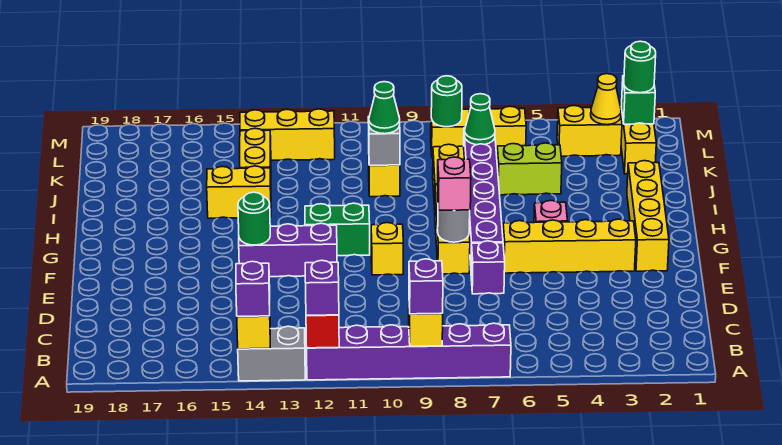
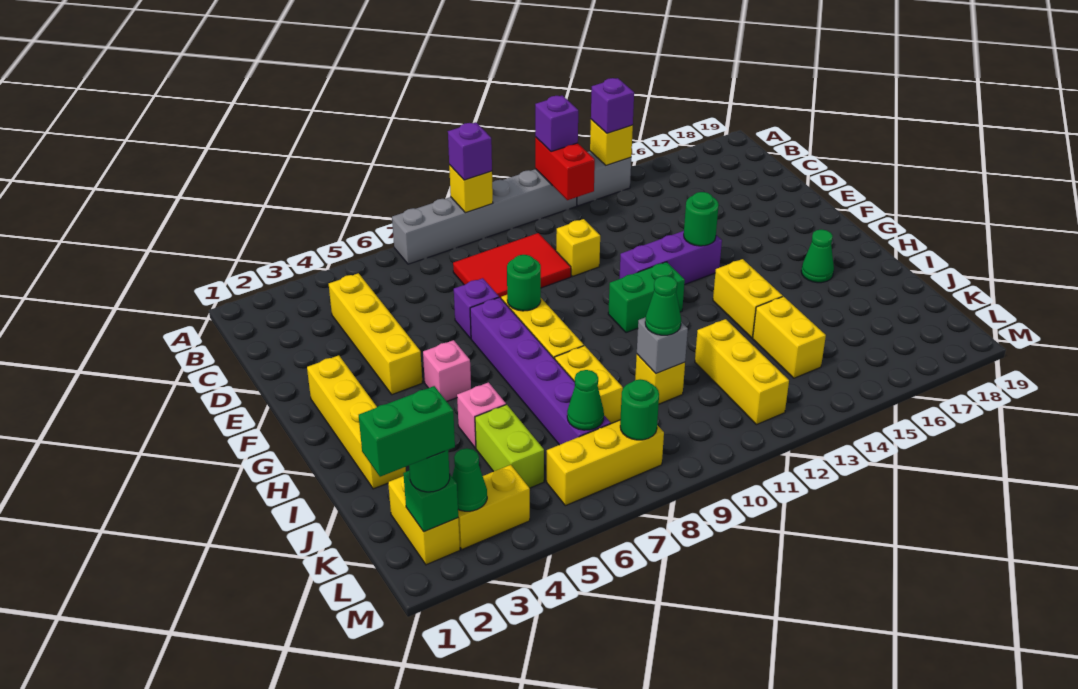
purple 1x6 brick [307,323,511,380] -> grey 1x6 brick [392,169,577,264]
none -> red 2x3 tile [453,233,571,298]
yellow 1x4 brick [503,219,636,273] -> yellow 1x4 brick turned to [329,273,422,395]
grey 1x1 round brick [438,209,470,242] -> green 1x1 round brick [507,255,541,311]
pink 1x1 brick [438,157,471,210] -> pink 1x1 brick moved to [457,382,506,448]
yellow 1x1 brick [371,223,403,275] -> yellow 1x1 brick moved to [556,219,600,277]
none -> green 1x1 cone [801,230,834,283]
yellow 1x2 brick [207,166,271,218] -> yellow 1x2 brick turned to [713,259,782,338]
lime 1x2 brick [497,143,562,195] -> lime 1x2 brick turned to [475,405,544,488]
none -> green 1x2 brick [359,386,455,477]
yellow 1x1 cone [591,74,621,125] -> green 1x1 cone [452,448,487,511]
yellow 1x3 brick [240,109,335,160] -> yellow 1x3 brick turned to [695,319,789,425]

